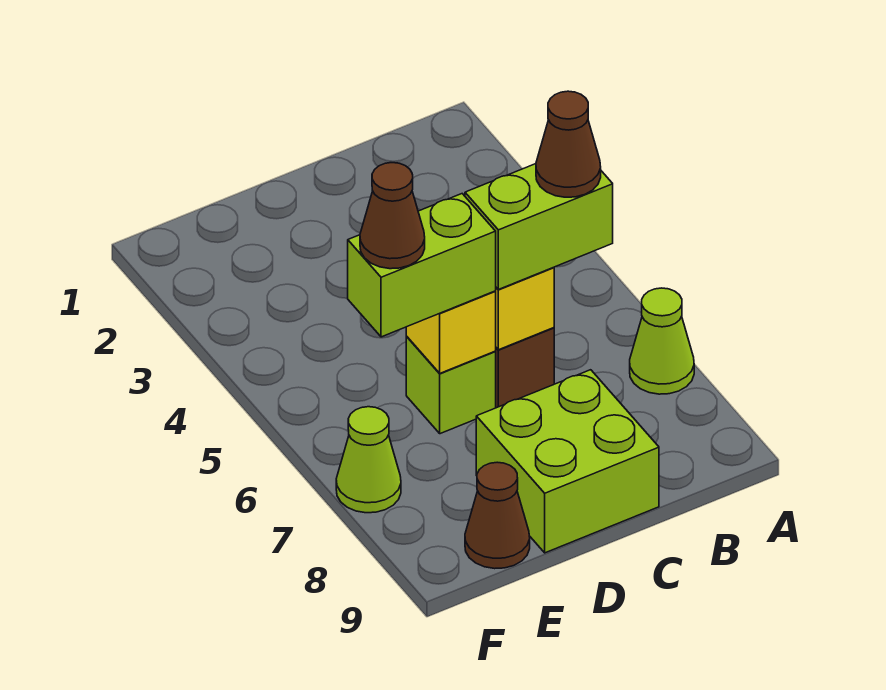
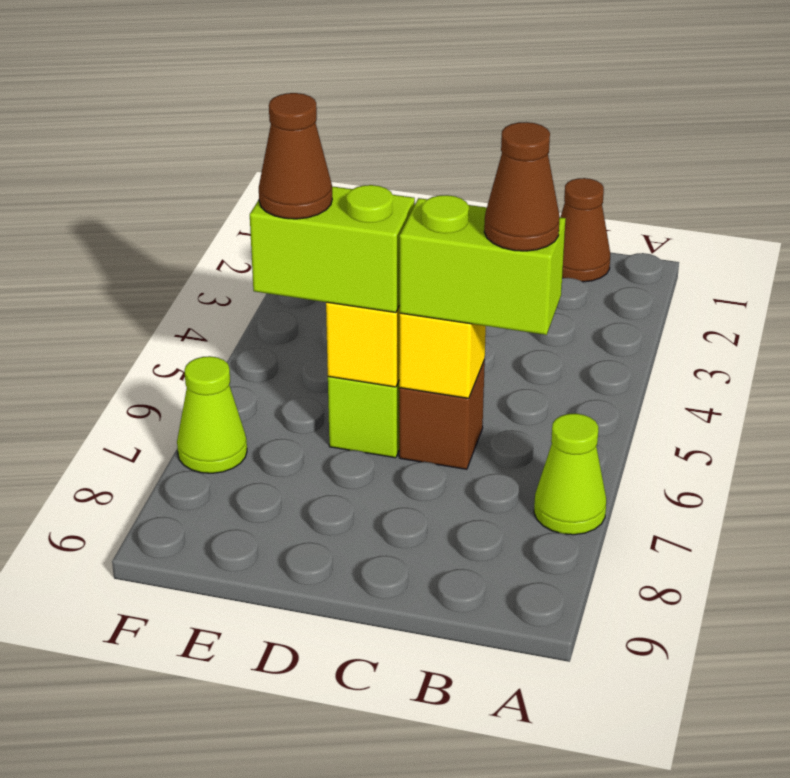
lime 2x2 brick [476,370,659,553] -> none
brown 1x1 cone [465,462,530,569] -> brown 1x1 cone moved to [561,178,610,282]

